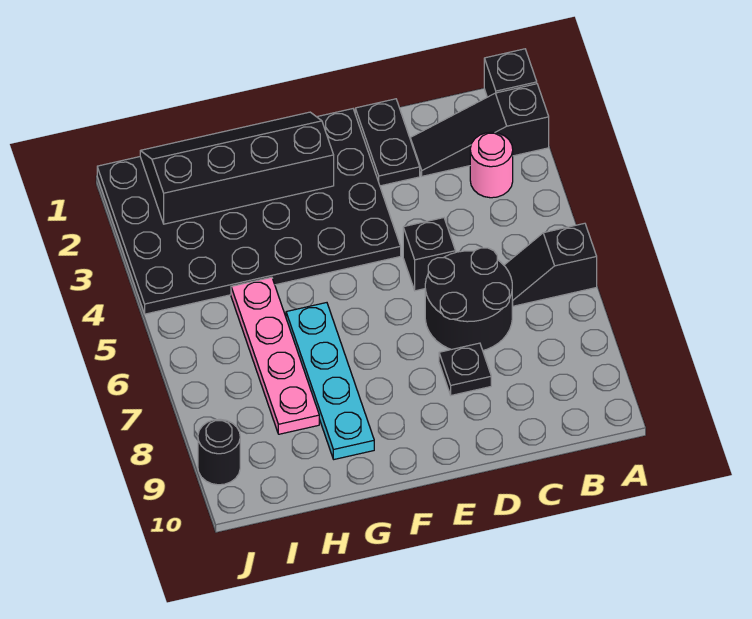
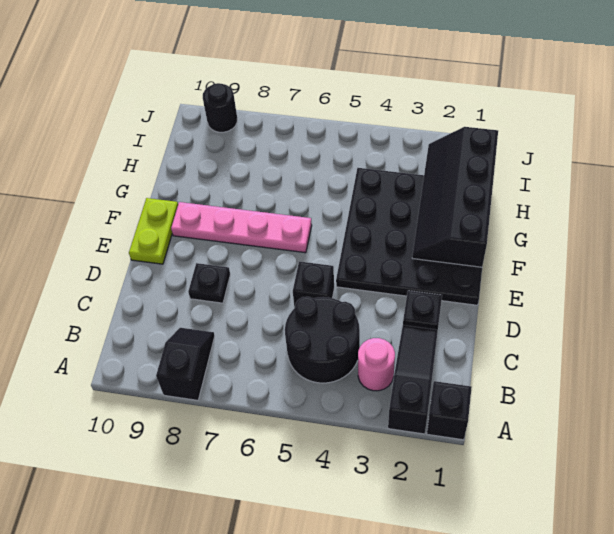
black 1x2 slope [504,223,597,306] -> black 1x2 slope moved to [156,328,215,400]
black 2x2 round brick [425,248,512,350] -> black 2x2 round brick moved to [285,297,360,383]
black 1x2 plate [355,99,420,186] -> black 1x1 plate [403,291,442,330]
black 4x6 plate [97,109,401,314] -> black 4x4 plate [336,168,482,305]
none -> lime 1x2 plate [129,198,178,264]
black 2x4 slope [140,112,334,224] -> black 2x4 slope turned to [412,127,498,267]
cyan 1x4 plate [286,303,374,459] -> none
pink 1x4 plate [231,277,319,434] -> pink 1x4 plate moved to [171,202,312,253]

